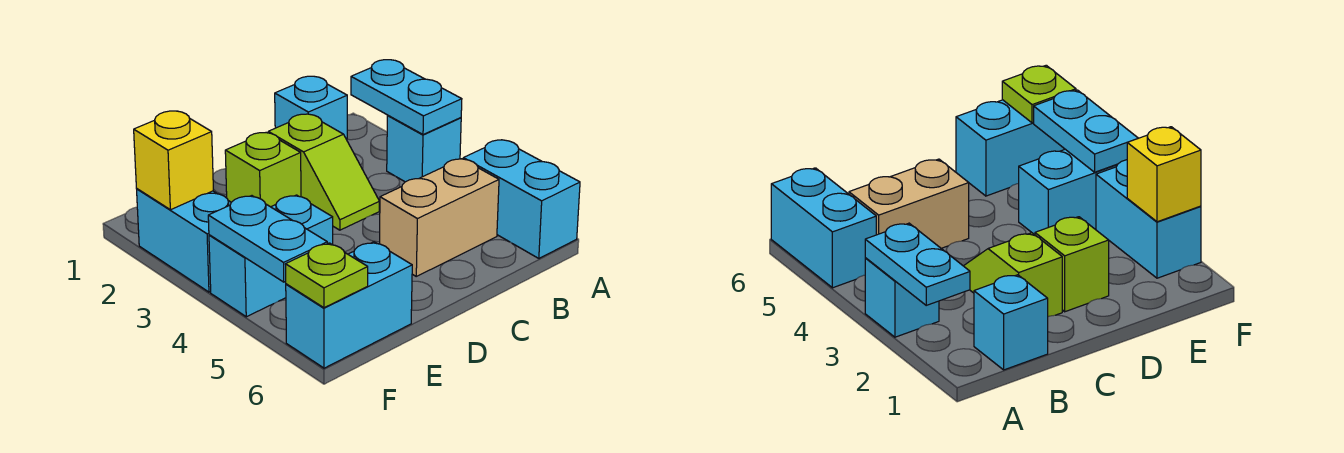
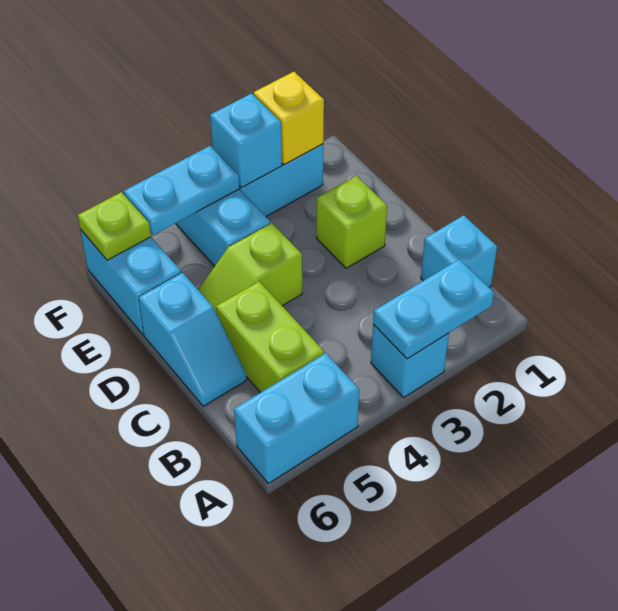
tan 1x2 brick [380,159,499,276] -> lime 1x2 brick [216,281,324,393]
lime 1x2 slope [268,114,380,230] -> lime 1x2 slope moved to [198,223,302,312]
none -> cyan 1x2 slope [138,273,247,406]
none -> cyan 1x1 brick [210,93,282,188]

